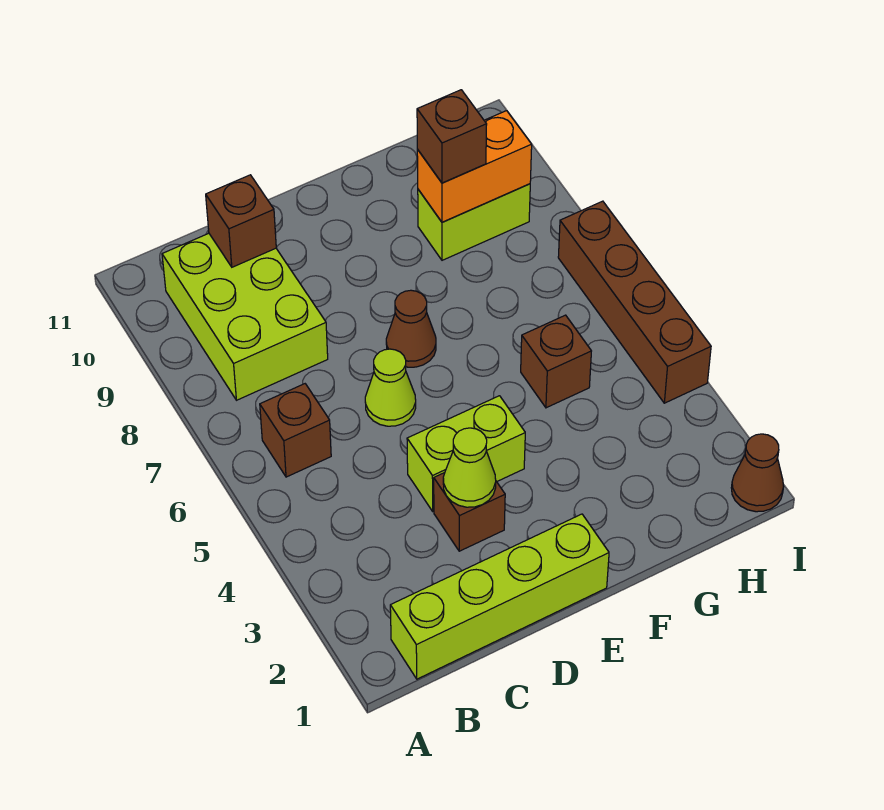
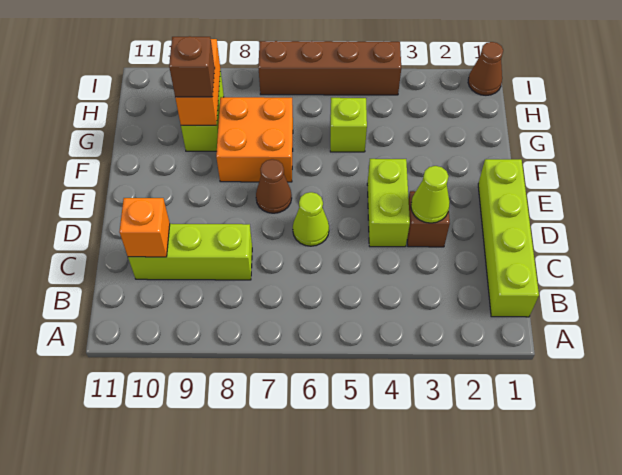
brown 1x1 brick [260,384,331,477] -> none
lime 2x3 brick [162,233,328,400] -> lime 1x3 brick [128,224,252,280]
brown 1x1 brick [206,175,276,267] -> orange 1x1 brick [119,198,170,257]
none -> orange 2x2 brick [216,97,293,182]
brown 1x1 brick [521,315,591,408] -> lime 1x1 brick [330,98,367,152]

